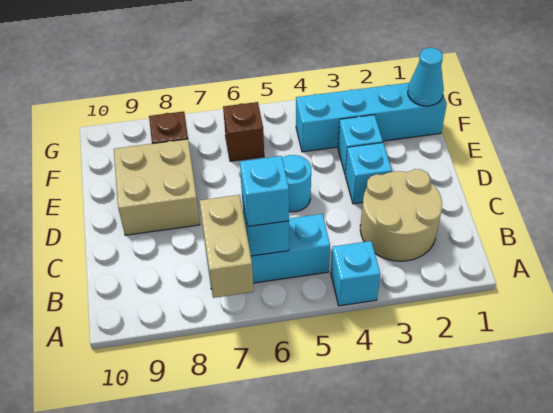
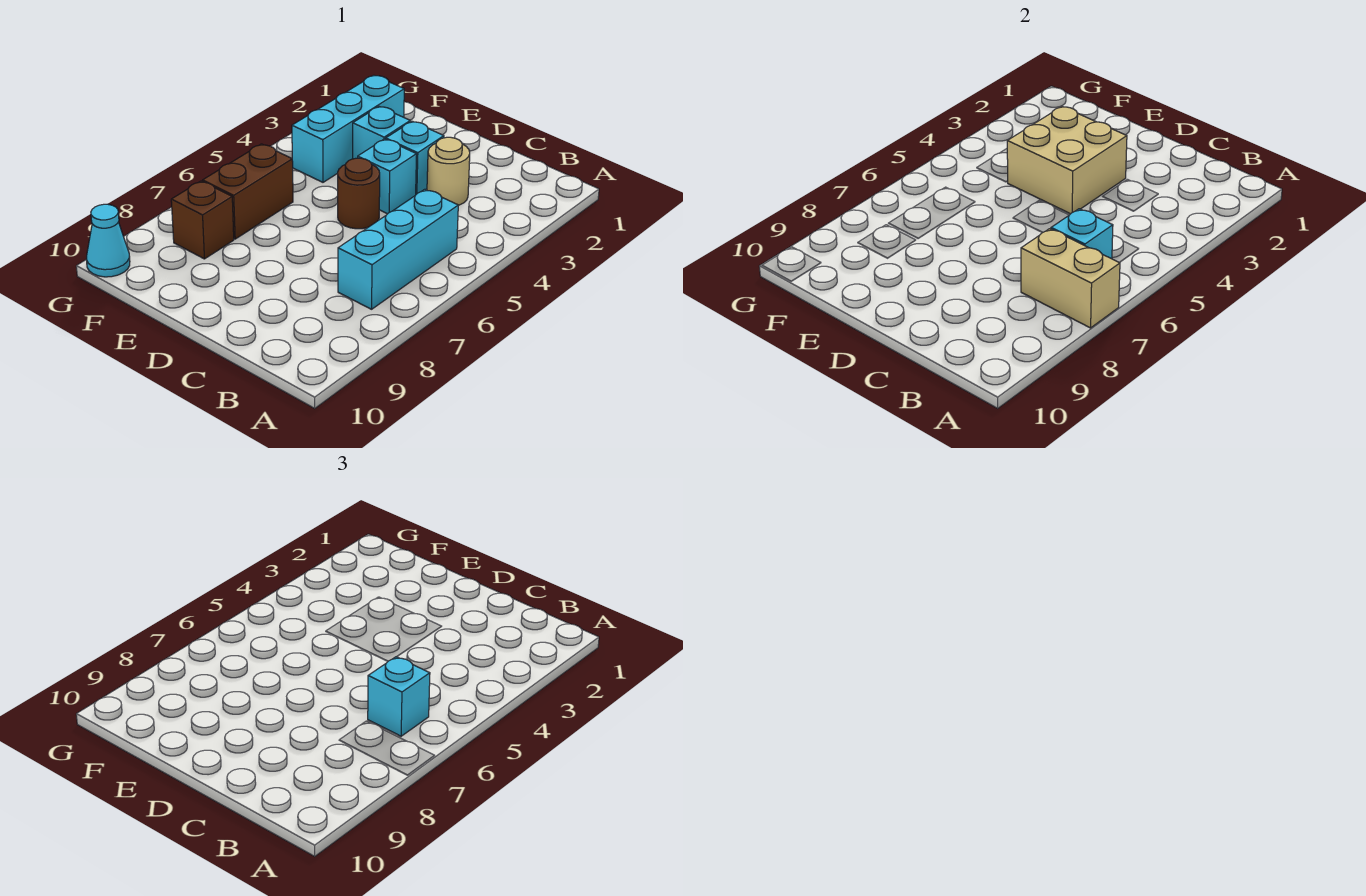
cyan 1x1 brick [331,241,380,306] -> cyan 1x1 brick moved to [358,139,417,214]
tan 2x2 round brick [360,169,442,261] -> tan 1x1 round brick [427,137,470,206]
cyan 1x1 round brick [282,155,311,212] -> brown 1x1 round brick [338,158,380,229]
tan 2x2 brick [114,139,200,235] -> tan 2x2 brick moved to [1007,107,1127,214]
cyan 1x4 brick [296,83,447,152] -> cyan 1x3 brick [292,75,404,182]
cyan 1x1 cone [408,48,444,106] -> cyan 1x1 cone moved to [86,204,130,277]
brown 1x1 brick [223,102,264,161] -> brown 1x2 brick [203,144,293,239]

